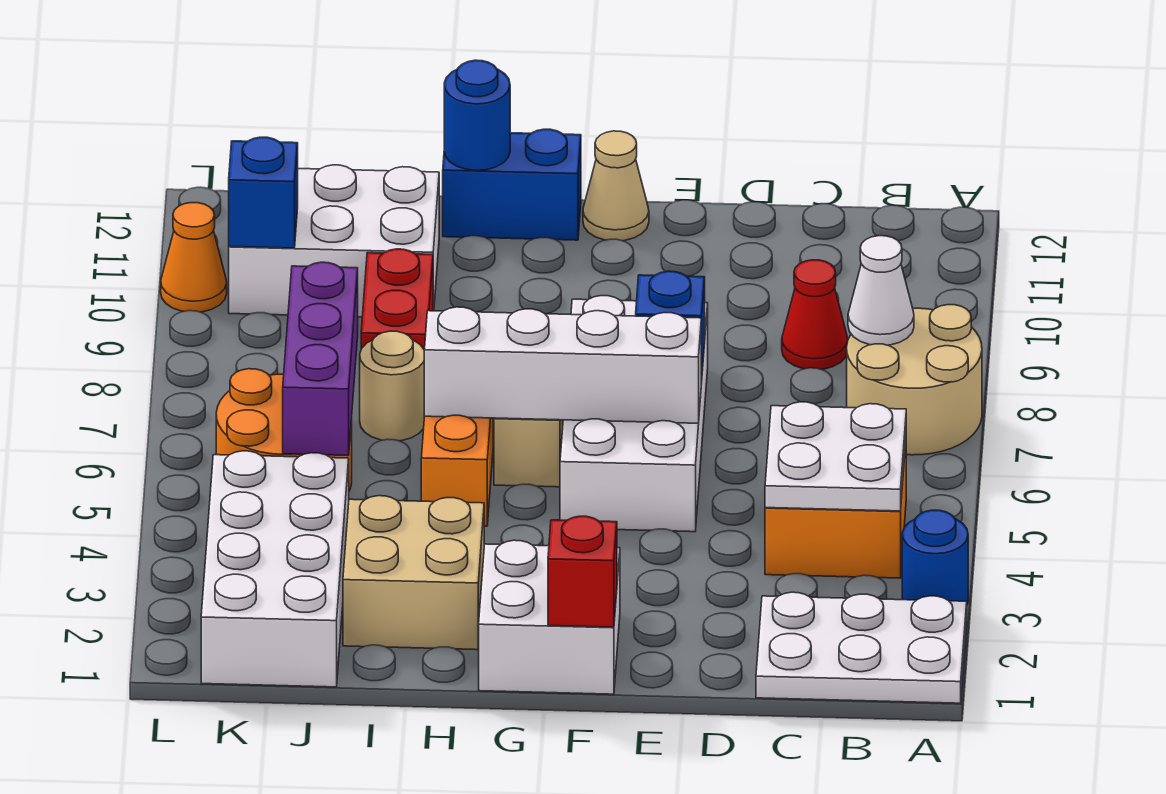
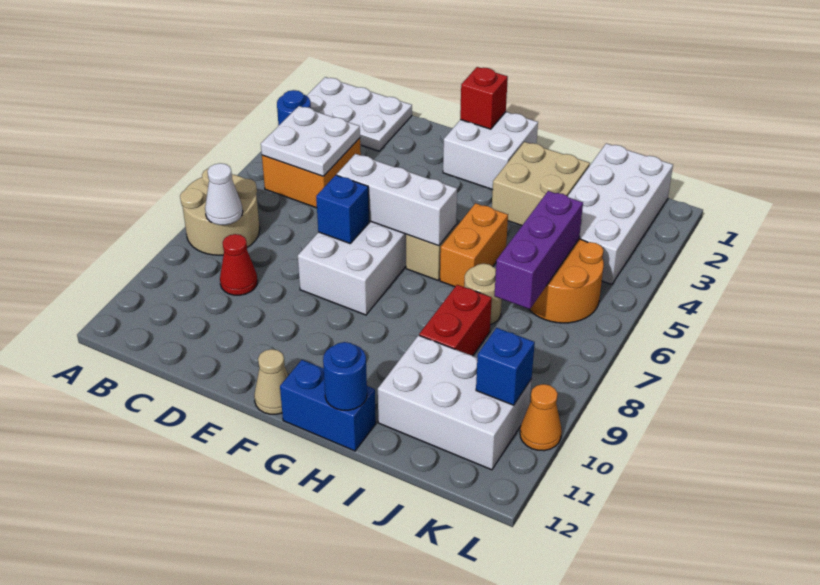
white 1x4 brick [424,307,701,423] -> white 1x3 brick [337,154,457,246]

